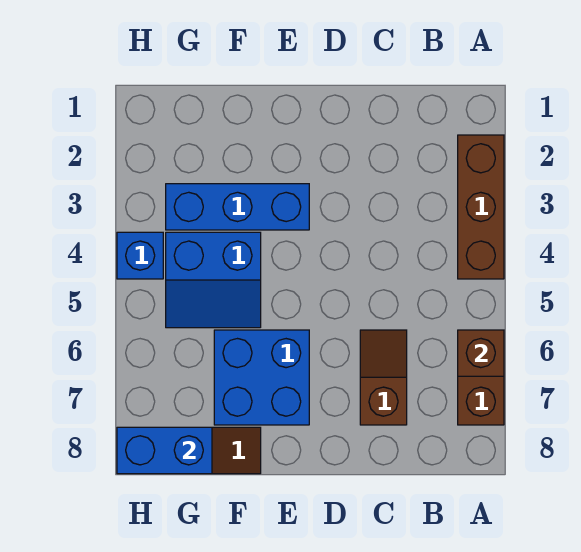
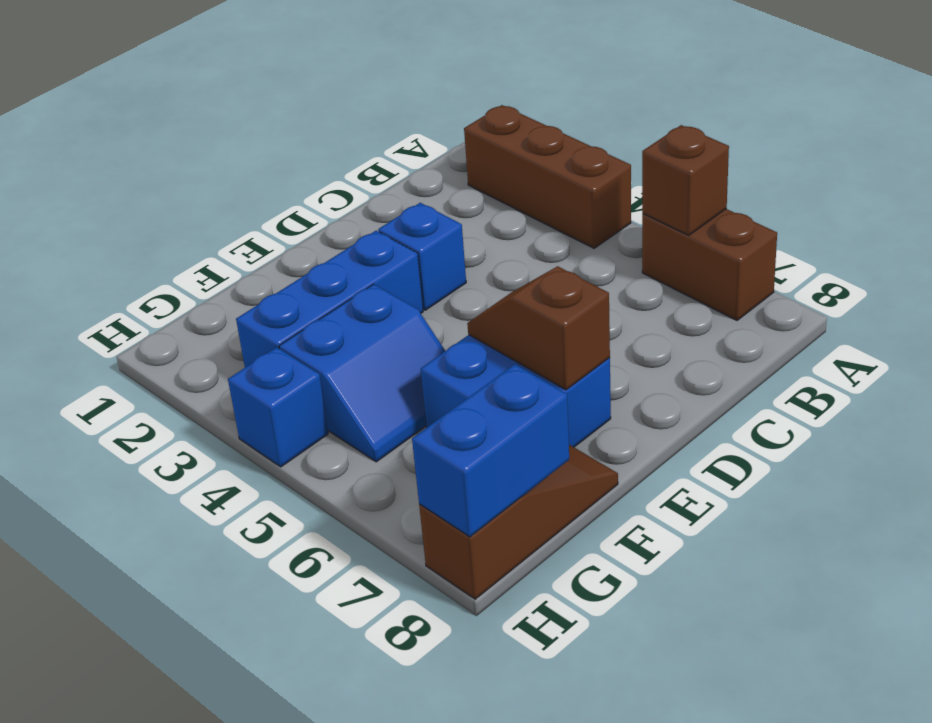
brown 1x2 slope [360,330,407,425] -> brown 1x2 slope moved to [467,266,610,390]
none -> blue 1x1 brick [378,203,466,310]

